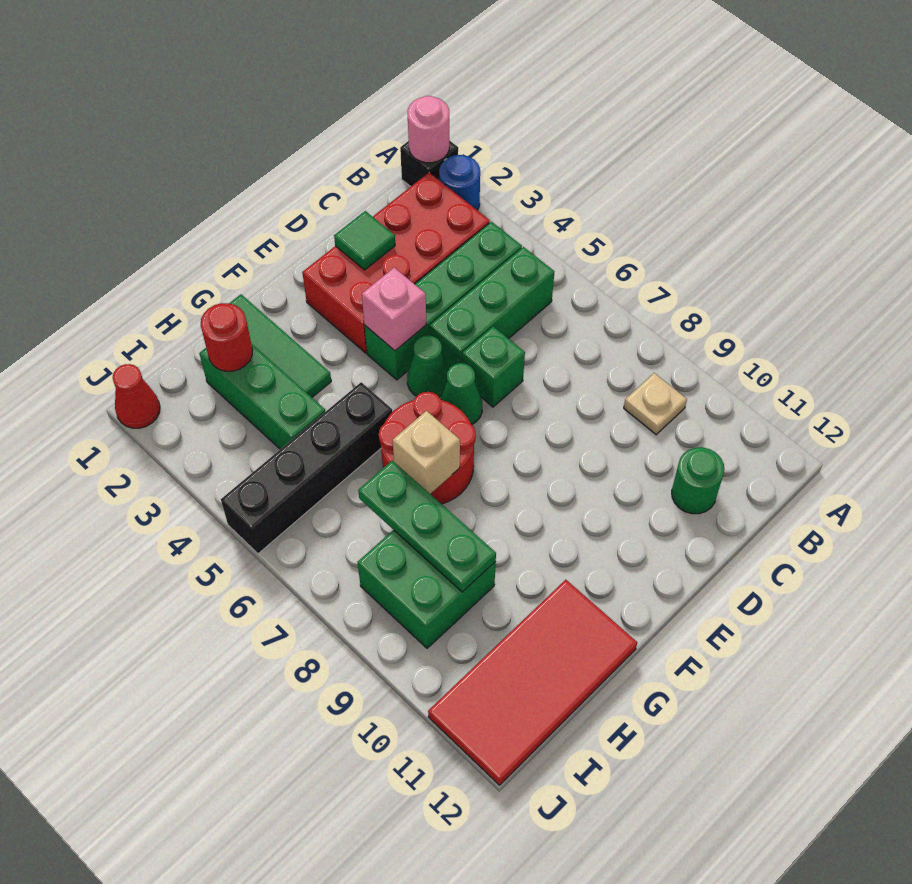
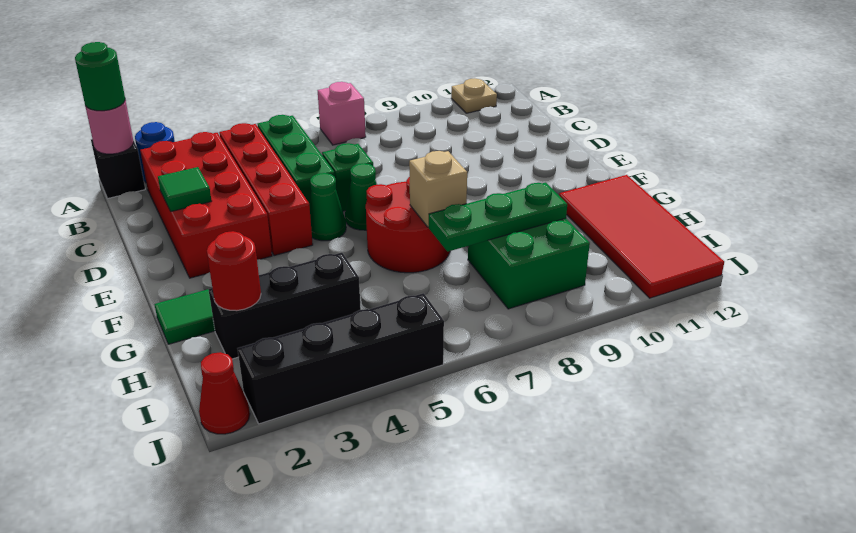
green 1x4 brick [365,222,522,380] -> red 1x4 brick [219,123,313,256]
tan 1x1 plate [624,373,687,435] -> tan 1x1 plate moved to [451,78,497,113]
green 1x1 round brick [672,447,724,514] -> green 1x1 round brick moved to [75,42,125,111]
pink 1x1 brick [362,268,427,351] -> pink 1x1 brick moved to [318,82,366,145]
black 1x4 brick [221,382,393,554] -> black 1x4 brick turned to [237,293,444,424]
green 1x3 brick [199,344,325,449] -> black 1x3 brick [208,252,361,359]

